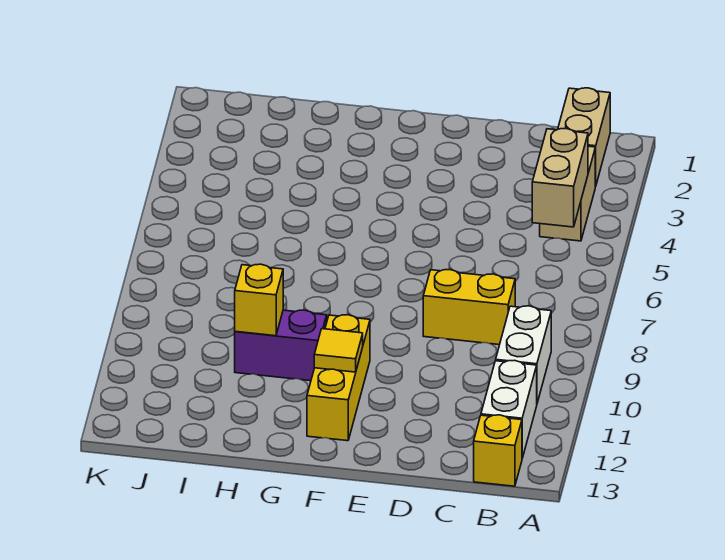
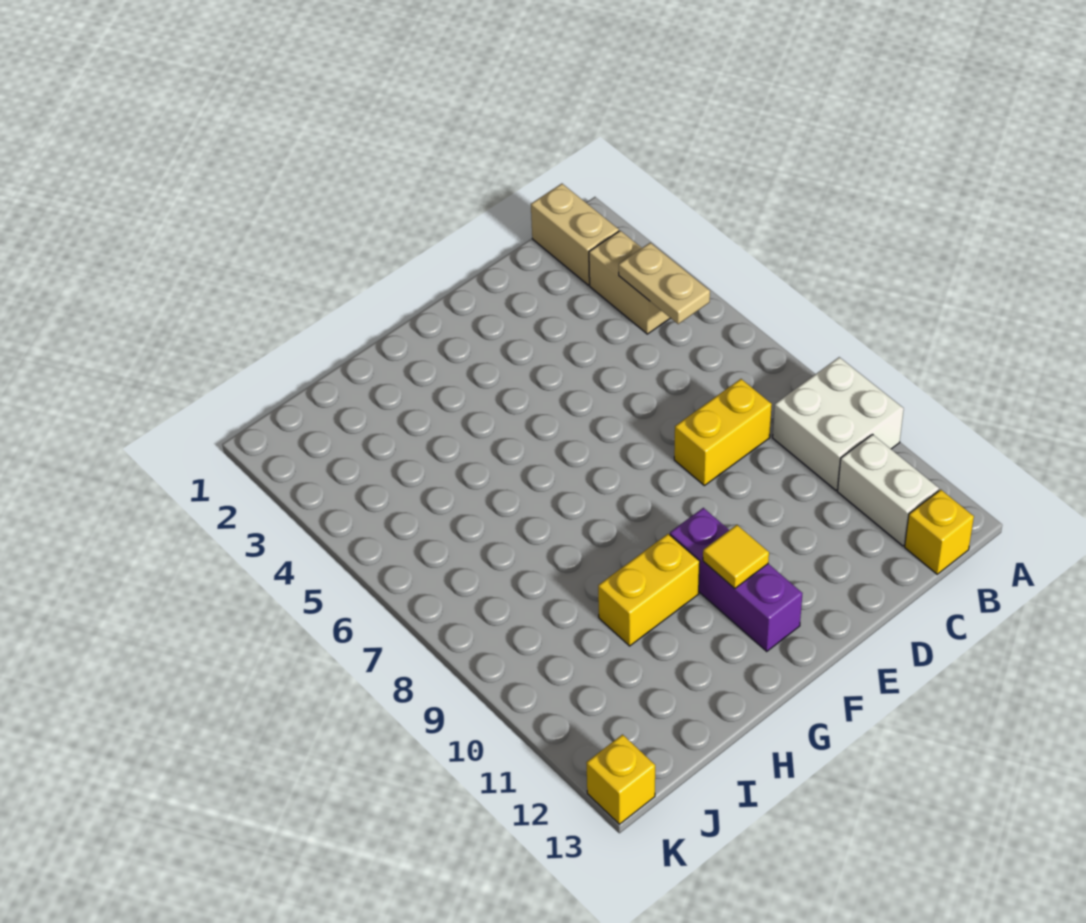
tan 1x2 brick [532,129,588,227] -> tan 1x2 plate [619,243,710,324]
white 1x2 brick [496,306,551,403] -> white 2x2 brick [773,357,904,490]
yellow 1x3 brick [307,315,370,441] -> purple 1x3 brick [670,508,803,651]
purple 1x2 brick [235,310,327,381] -> yellow 1x2 brick [598,534,700,646]
yellow 1x1 brick [235,264,283,336] -> yellow 1x1 brick moved to [586,735,655,824]

